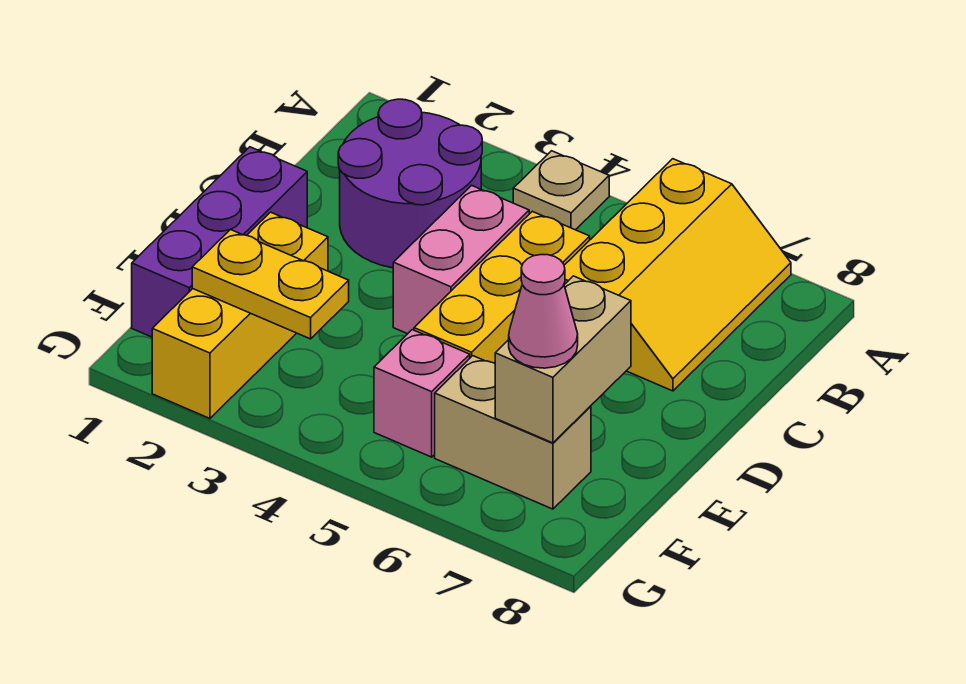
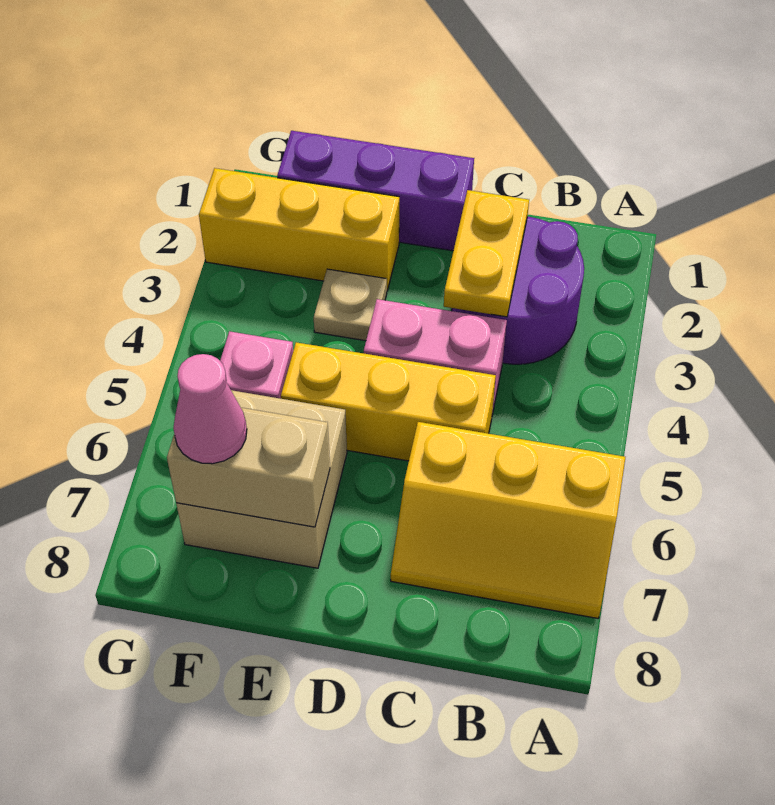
tan 1x1 plate [513,151,609,230] -> tan 1x1 plate moved to [314,269,387,341]
yellow 1x2 plate [192,229,349,339] -> yellow 1x2 plate moved to [444,190,529,317]
tan 1x2 brick [435,356,591,509] -> tan 2x2 brick [176,390,347,568]

